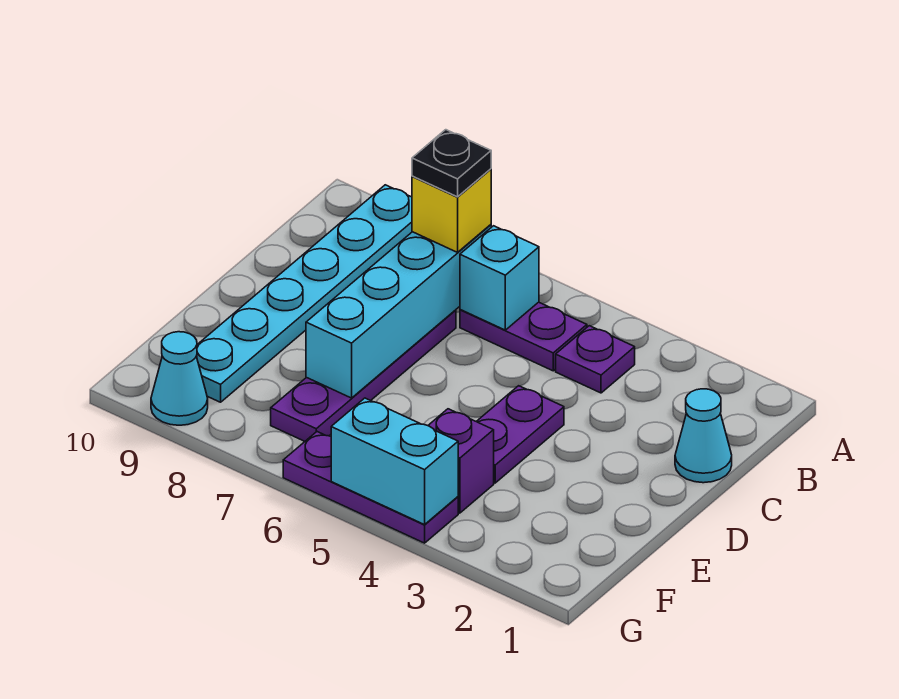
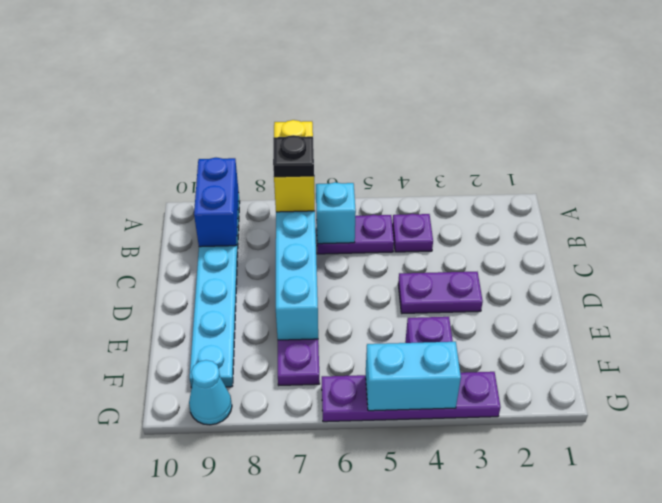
none -> blue 1x2 brick [194,158,239,247]
yellow 1x1 brick [412,169,491,252] -> yellow 1x2 brick [274,120,315,212]
cyan 1x1 cone [675,389,732,483] -> none
purple 1x2 plate [476,386,564,483] -> purple 1x2 plate turned to [398,272,483,313]
purple 1x3 plate [283,432,458,543] -> purple 1x4 plate [322,372,500,422]

